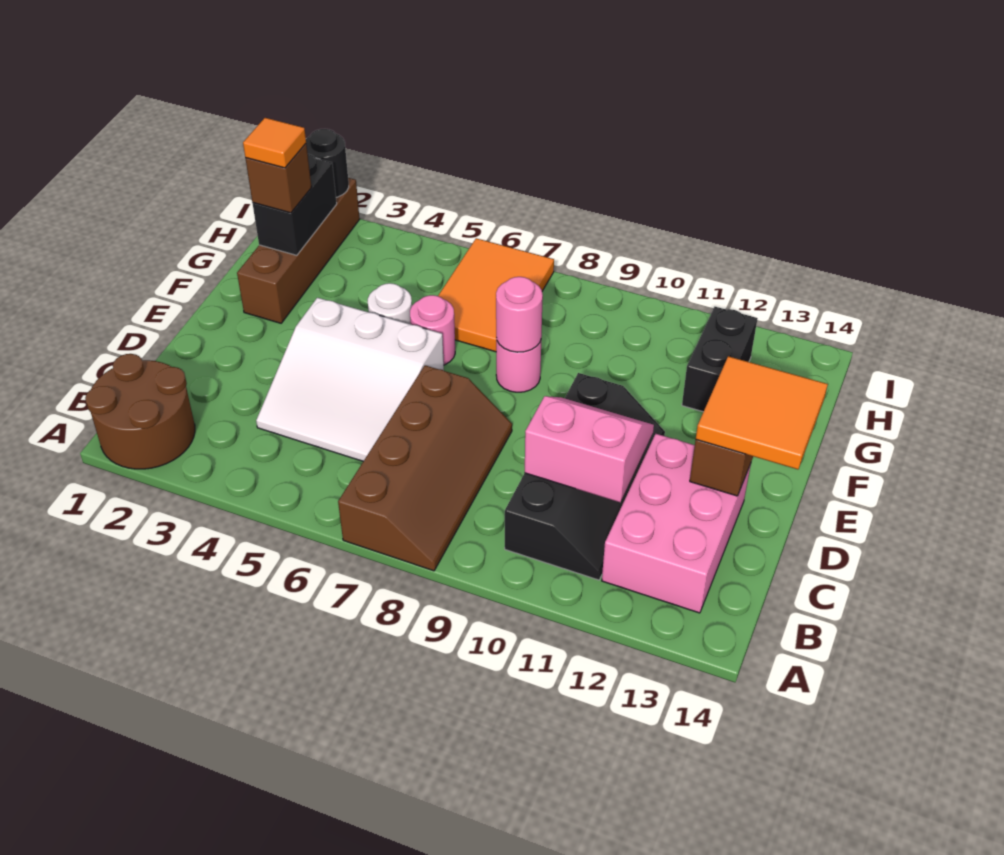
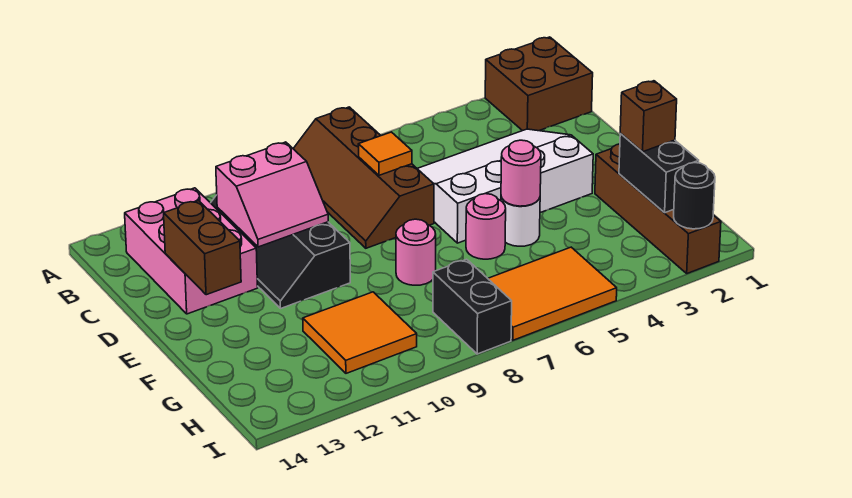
brown 2x2 round brick [85,354,195,469] -> brown 2x2 brick [485,37,593,131]
white 3x3 slope [256,298,444,461] -> white 3x4 slope [417,129,593,243]
orange 2x2 tile [696,356,828,469] -> orange 2x2 tile moved to [303,292,417,373]
pink 1x1 round brick [496,277,543,352] -> pink 1x1 round brick moved to [501,140,541,206]
orange 1x1 tile [243,118,306,168] -> orange 1x1 tile moved to [358,132,412,175]
orange 2x3 tile [438,238,554,352] -> orange 2x3 tile turned to [488,247,617,340]
black 1x2 brick [682,307,758,412] -> black 1x2 brick moved to [433,259,512,354]

